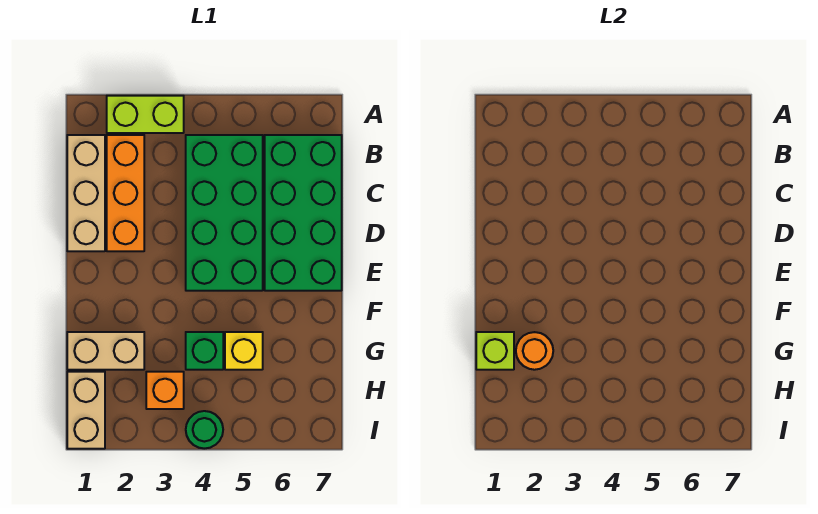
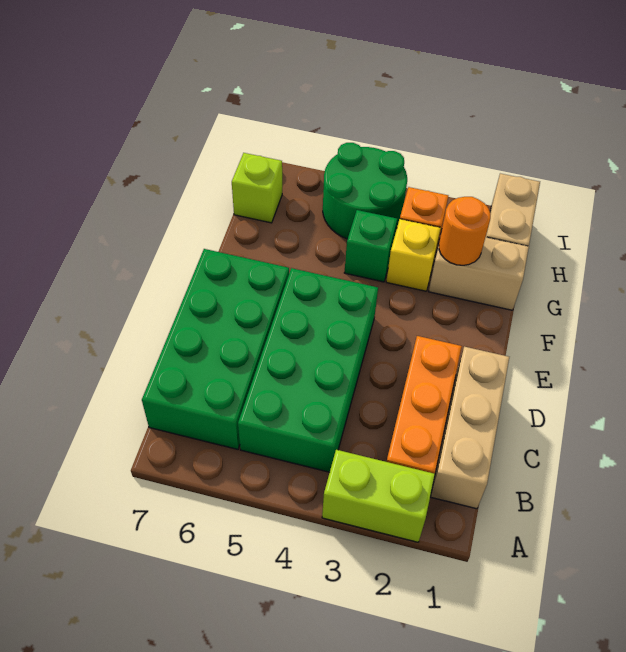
lime 1x1 brick [476,332,514,370] -> lime 1x1 brick moved to [232,153,282,223]
yellow 1x1 brick [225,332,263,370] -> yellow 1x1 brick moved to [386,219,441,291]
green 1x1 round brick [186,411,223,449] -> green 2x2 round brick [323,143,407,239]

